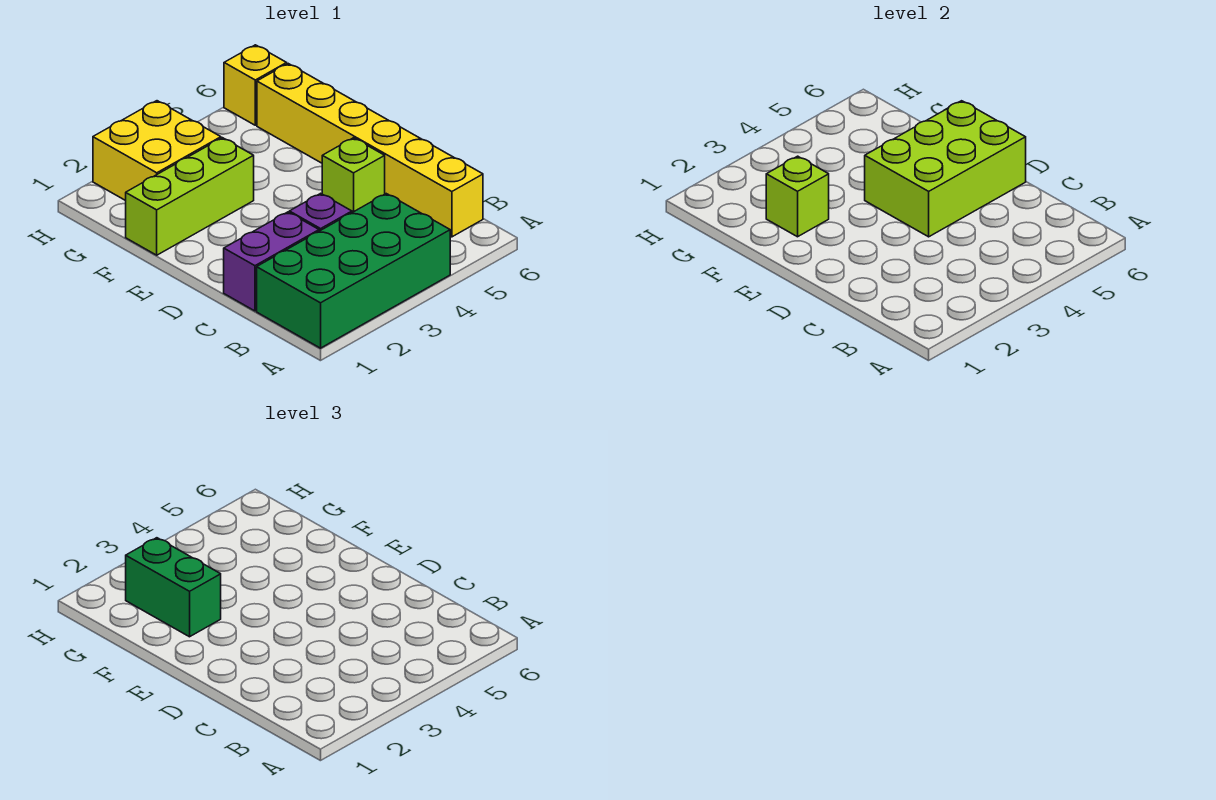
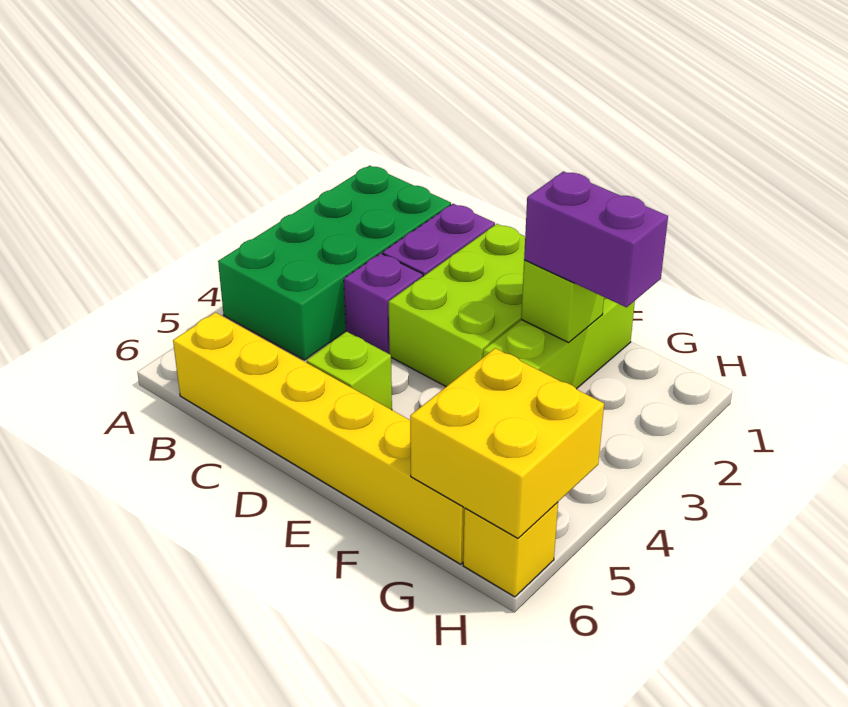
lime 2x3 brick [865,101,1026,237] -> lime 2x3 brick moved to [389,224,525,387]
green 1x2 brick [126,538,221,637] -> purple 1x2 brick [524,171,668,307]
yellow 2x2 brick [93,101,221,201] -> yellow 2x2 brick moved to [410,348,604,538]

